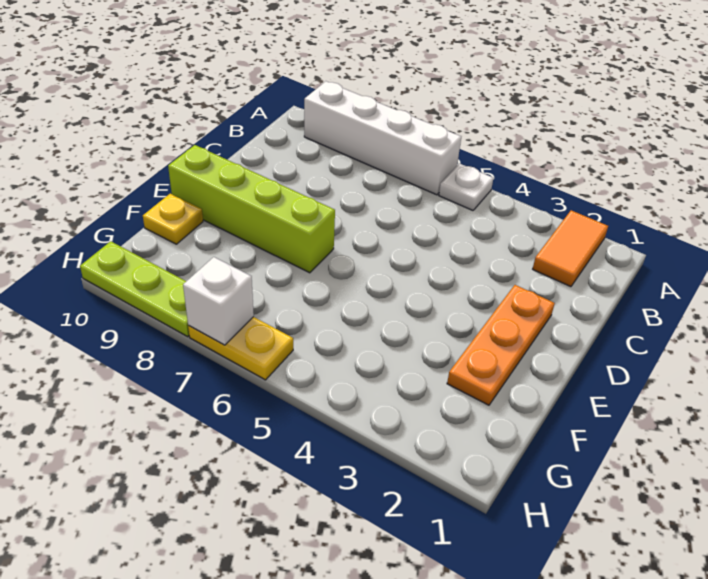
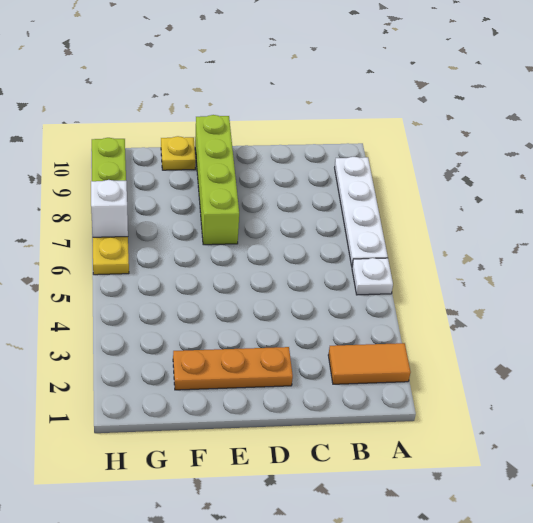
white 1x4 brick [304,81,461,195] -> white 1x4 plate [335,157,388,266]

